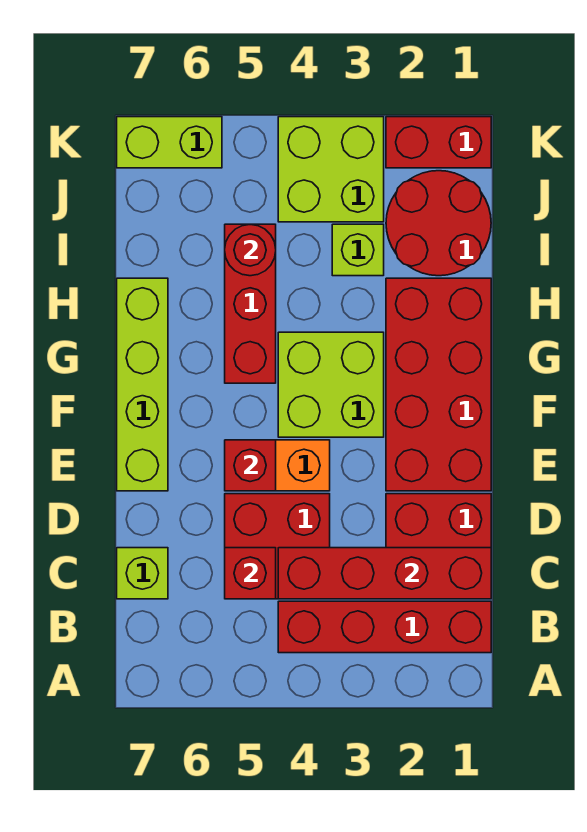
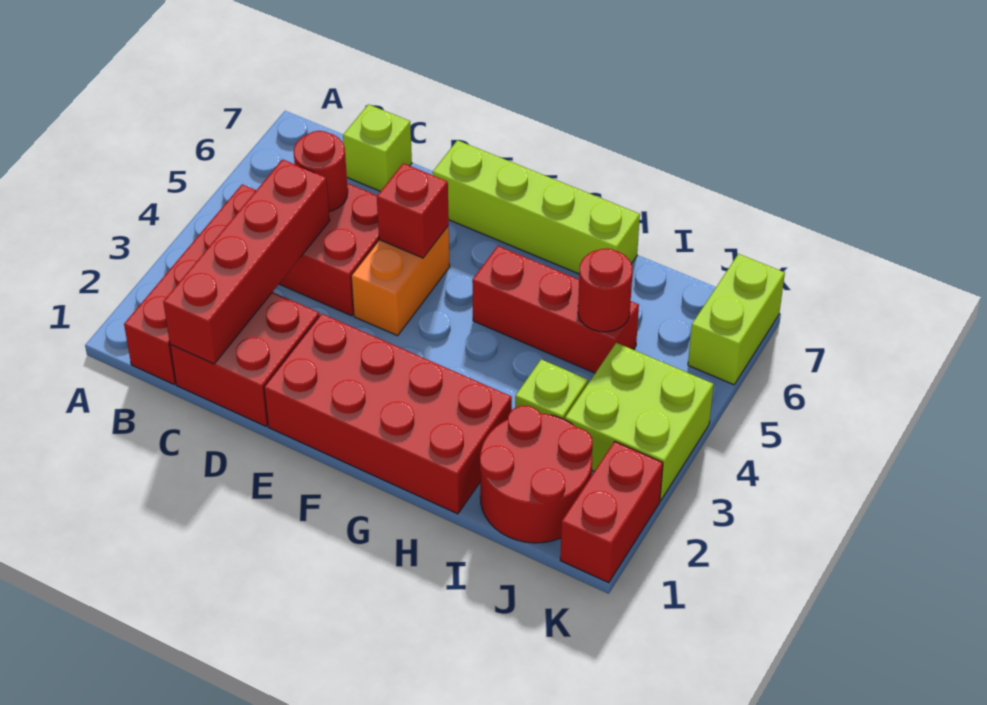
red 1x1 brick [225,548,276,599] -> red 1x1 round brick [294,131,348,211]
lime 2x2 brick [278,332,384,437] -> none

